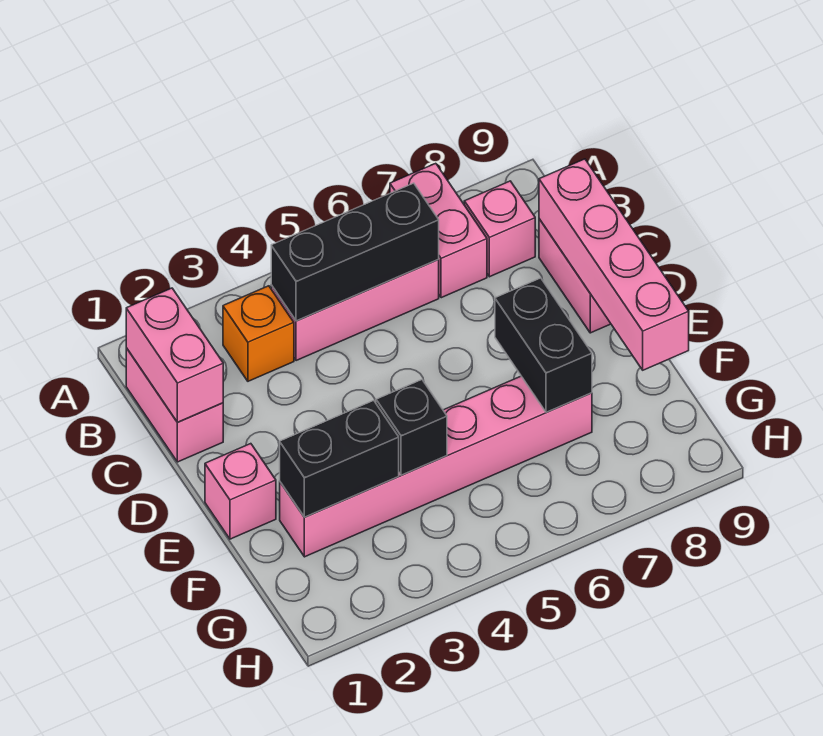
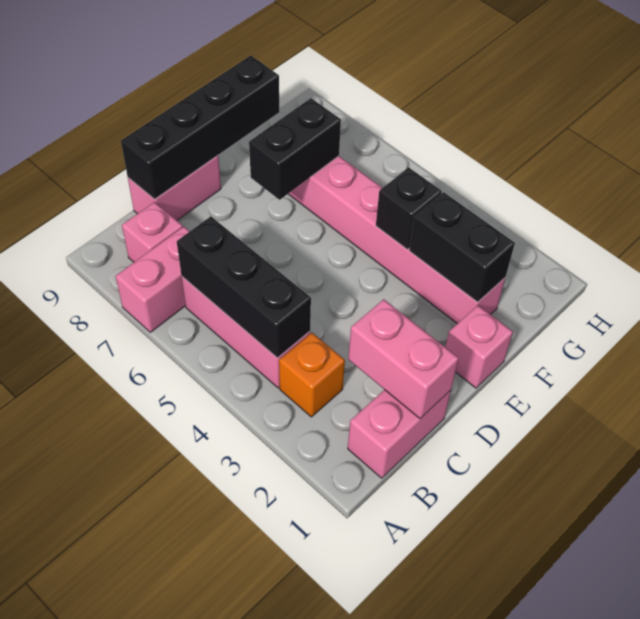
pink 1x2 brick [126,288,223,422] -> pink 1x2 brick turned to [348,299,459,419]
pink 1x4 brick [539,159,689,370] -> black 1x4 brick [121,55,279,199]

